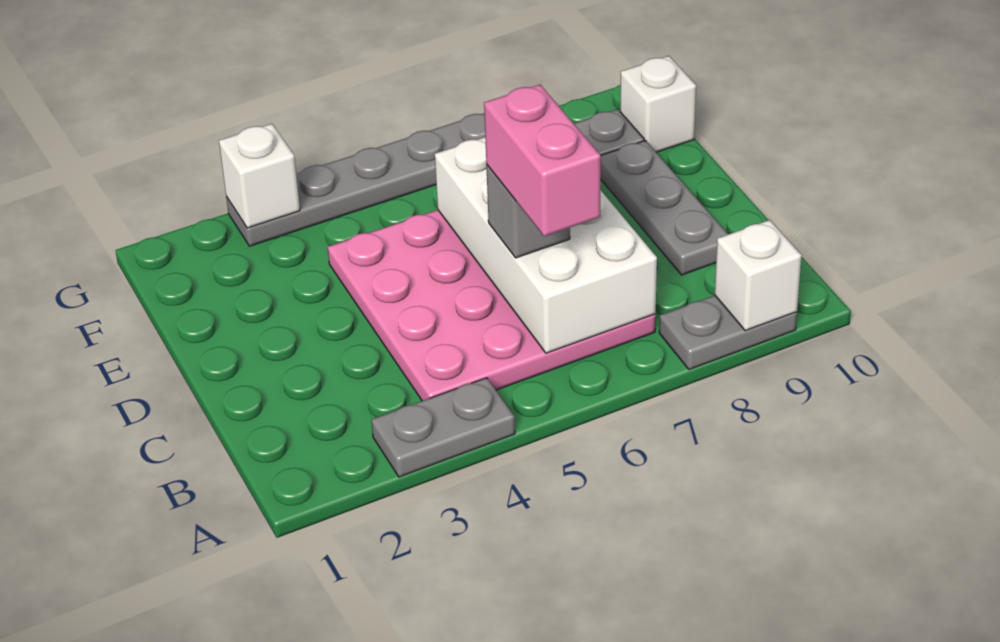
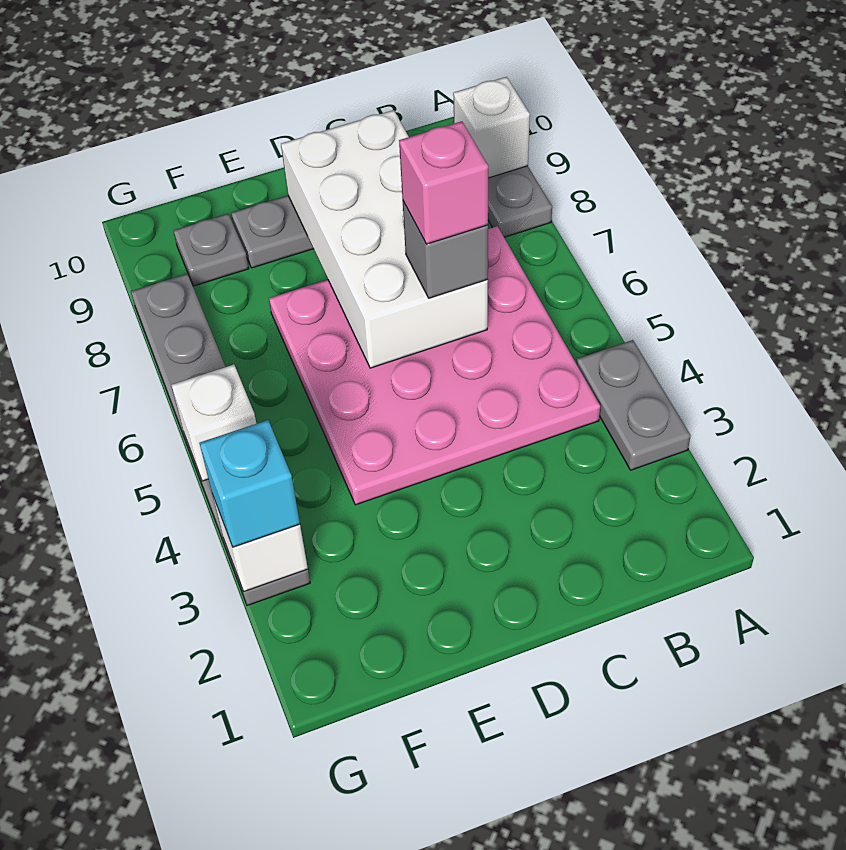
white 2x4 brick [435,137,657,353] -> white 2x4 brick turned to [281,110,488,368]
pink 1x2 brick [484,85,601,236] -> pink 1x1 brick [399,121,488,244]
white 1x1 brick [620,56,696,152] -> white 1x1 brick moved to [171,365,256,481]
none -> cyan 1x1 brick [199,420,300,547]

